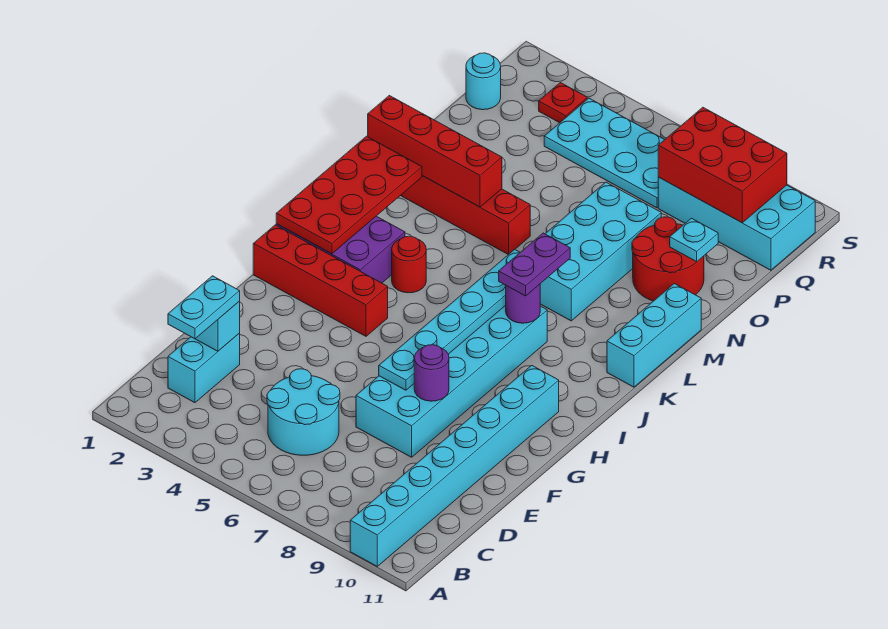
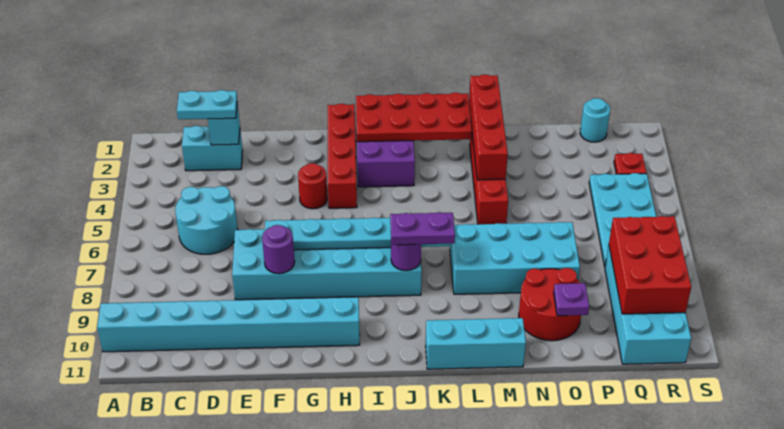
red 1x1 round brick [392,236,426,293] -> red 1x1 round brick moved to [298,163,327,209]
cyan 1x1 plate [670,218,718,262] -> purple 1x1 plate [554,283,589,316]

